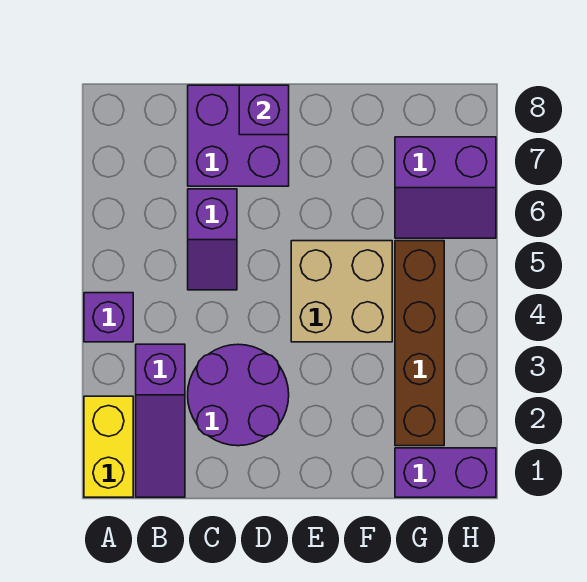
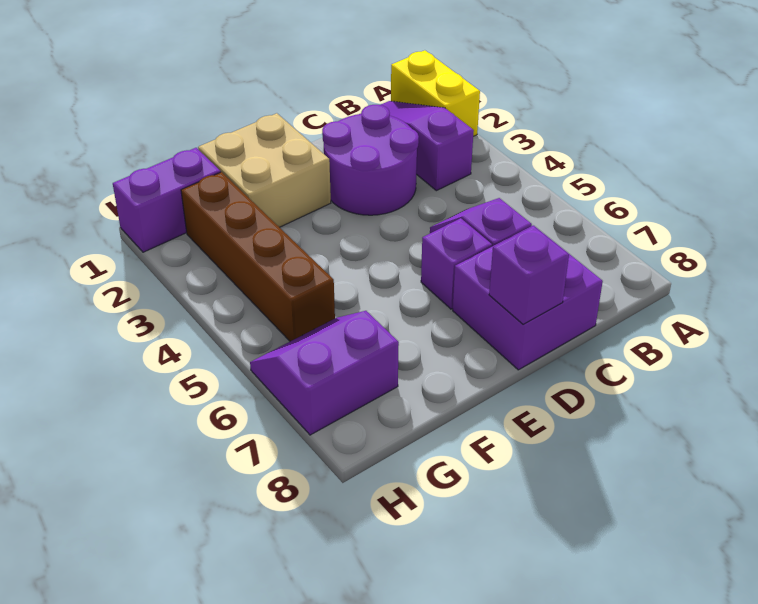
purple 1x1 brick [84,293,133,342] -> purple 1x1 brick moved to [421,218,492,309]
tan 2x2 brick [291,241,392,342] -> tan 2x2 brick moved to [198,113,331,227]

